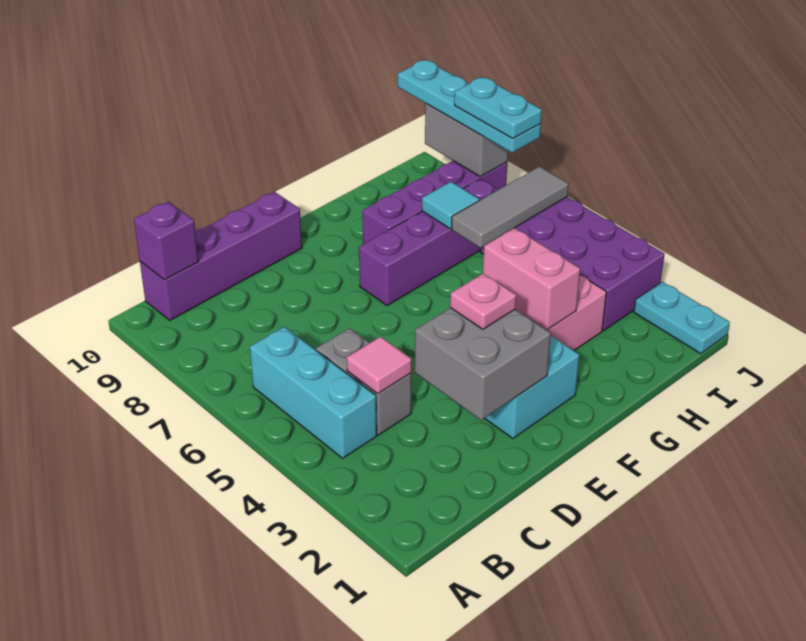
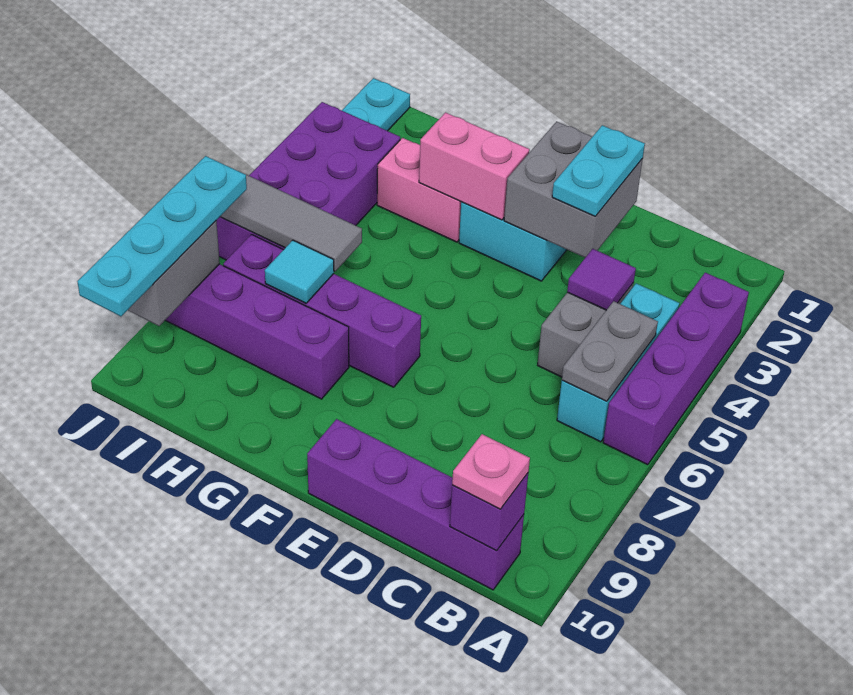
none -> purple 1x4 brick [603,273,749,465]
none -> grey 1x2 plate [562,301,658,401]
pink 1x1 tile [347,337,412,394] -> purple 1x1 tile [567,249,636,310]
pink 1x1 plate [450,273,516,329] -> pink 1x1 plate moved to [452,434,530,509]
pink 1x2 brick [483,228,580,330] -> pink 1x2 brick turned to [419,112,530,220]
cyan 1x2 plate [454,77,542,139] -> cyan 1x2 plate moved to [552,125,645,216]

